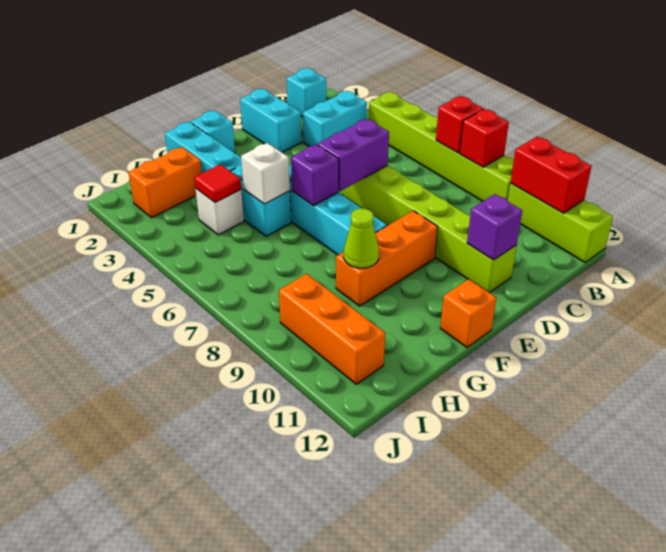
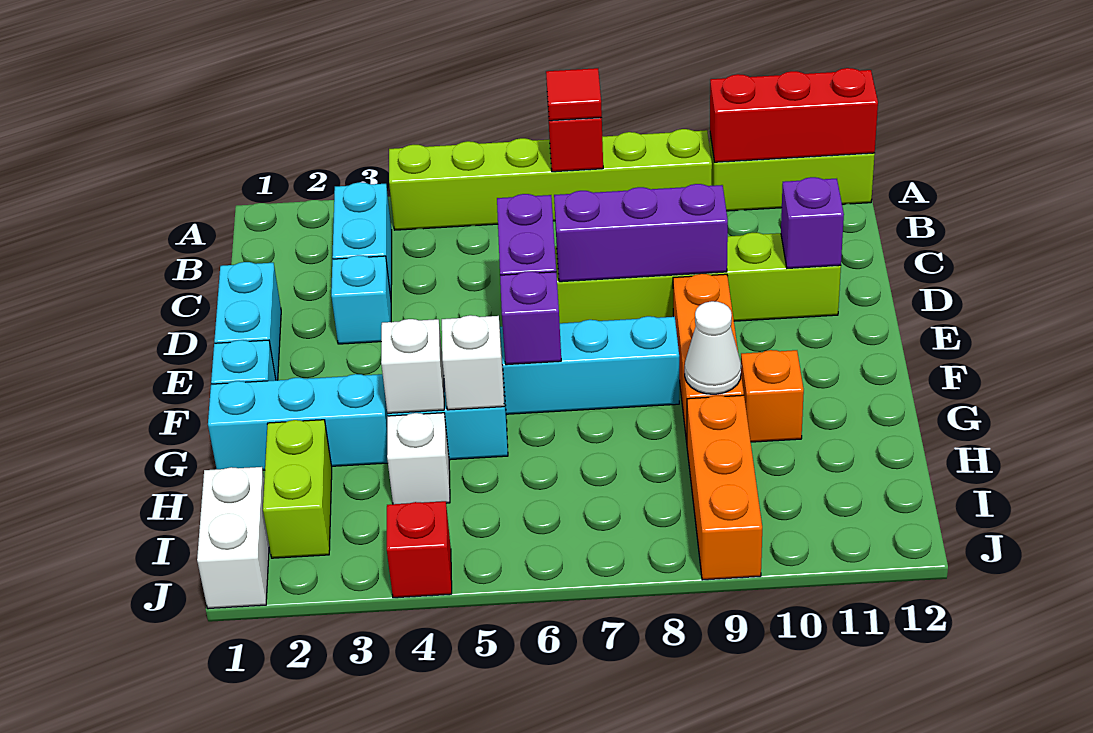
red 1x1 brick [460,109,509,167] -> red 1x1 brick moved to [387,501,452,598]
red 1x2 brick [510,137,592,213] -> red 1x3 brick [710,68,878,162]
cyan 1x1 brick [287,68,326,117] -> cyan 1x1 brick moved to [331,255,391,344]
cyan 1x2 brick [240,89,302,152] -> cyan 1x2 brick turned to [214,262,281,380]
none -> purple 1x3 brick [554,184,728,282]
orange 1x1 brick [440,279,496,347] -> orange 1x1 brick moved to [741,350,804,442]
none -> white 1x1 brick [381,319,444,413]
lime 1x1 cone [344,209,379,268] -> white 1x1 cone [685,301,741,394]
orange 1x2 brick [128,147,202,218] -> lime 1x2 brick [263,420,332,558]
red 1x1 tile [194,164,241,202] -> red 1x1 tile moved to [546,68,602,121]
none -> white 1x2 brick [197,467,269,609]
orange 1x3 brick [279,274,385,384] -> orange 1x3 brick turned to [687,395,762,580]

